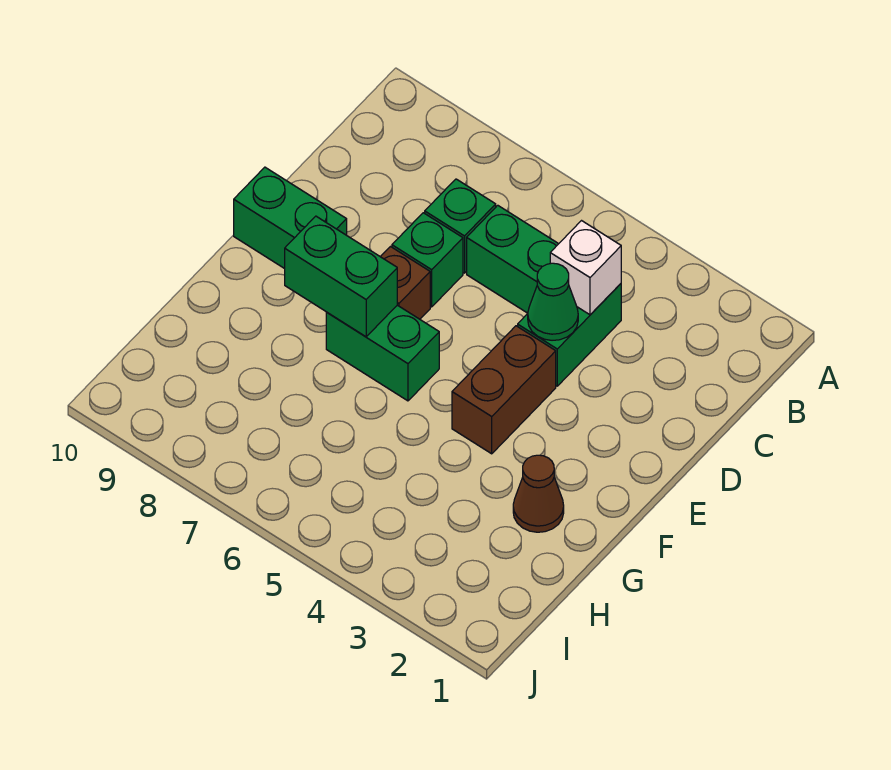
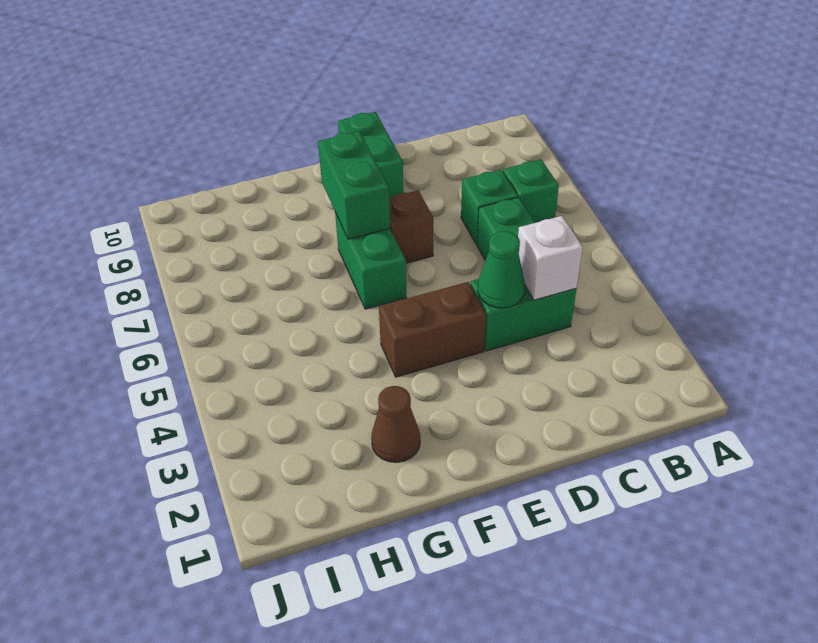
green 1x1 brick [392,213,463,307] -> green 1x1 brick moved to [503,159,559,223]

